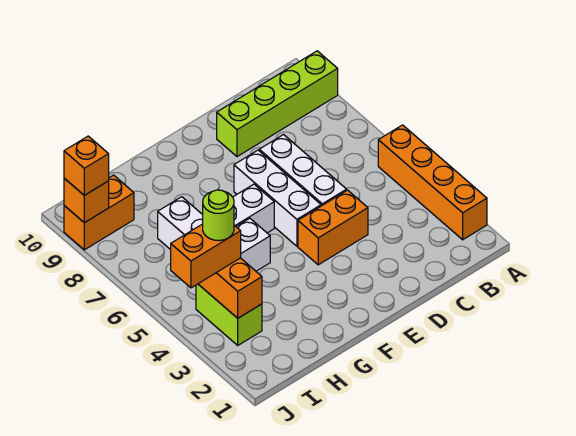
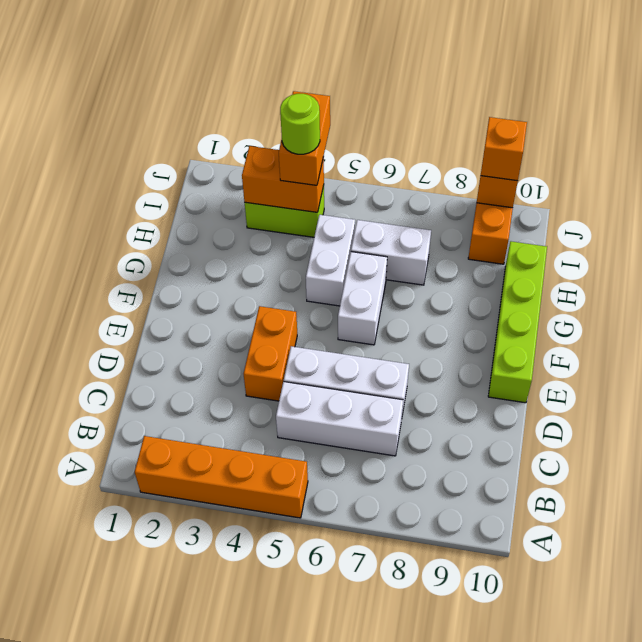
lime 1x4 brick [217,51,338,157] -> lime 1x4 brick moved to [488,241,547,403]
white 1x3 brick [234,150,321,246] -> white 1x3 brick moved to [276,382,403,456]

